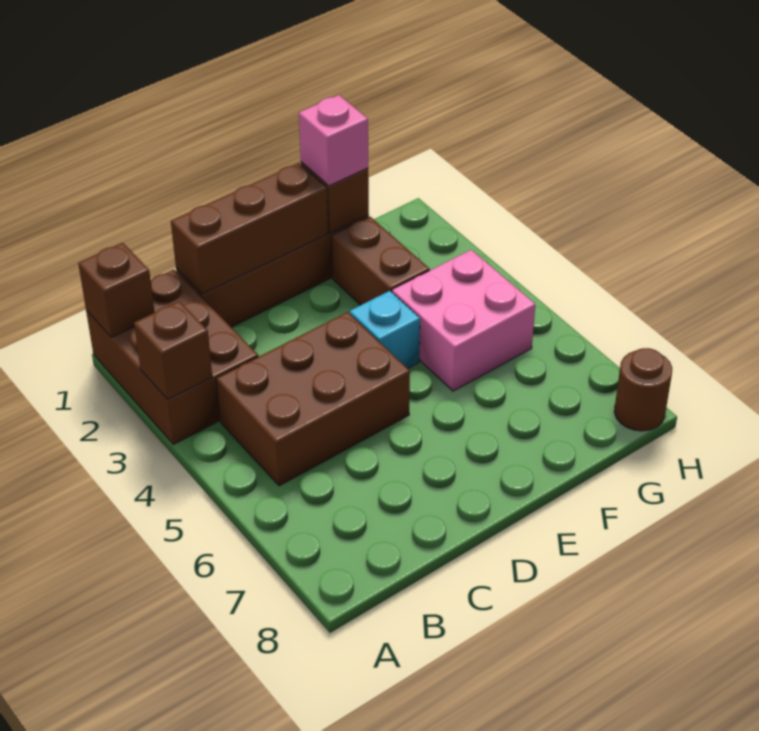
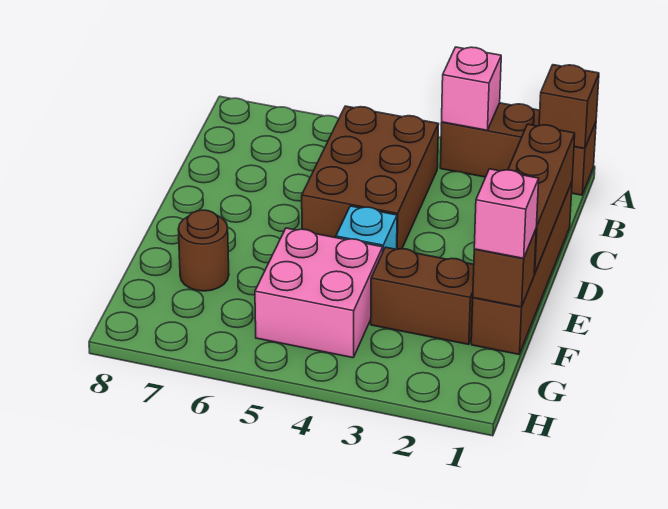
brown 2x3 brick [86,269,258,445] -> brown 1x3 brick [440,103,596,195]
brown 1x1 brick [134,301,212,400] -> pink 1x1 brick [442,47,501,130]
brown 1x1 round brick [614,348,672,431] -> brown 1x1 round brick moved to [178,210,229,291]

